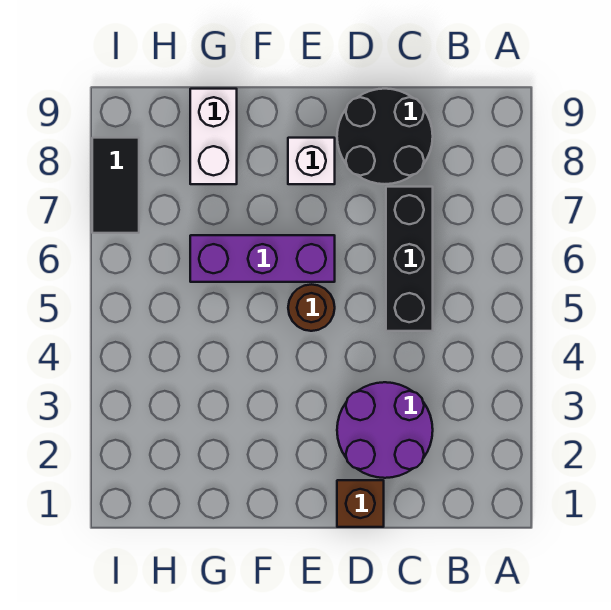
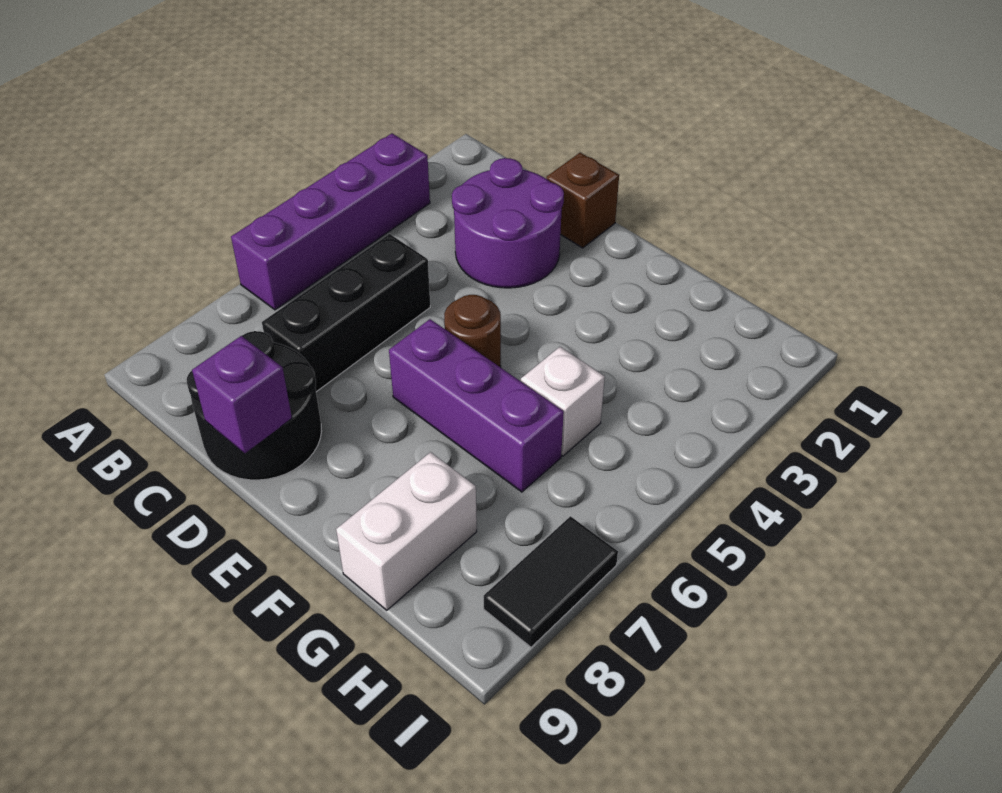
none -> purple 1x4 brick [231,133,430,310]
none -> purple 1x1 brick [192,336,292,453]
white 1x1 brick [288,138,335,184] -> white 1x1 brick moved to [521,347,605,456]

